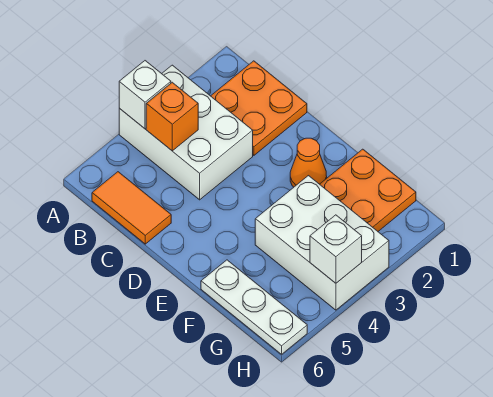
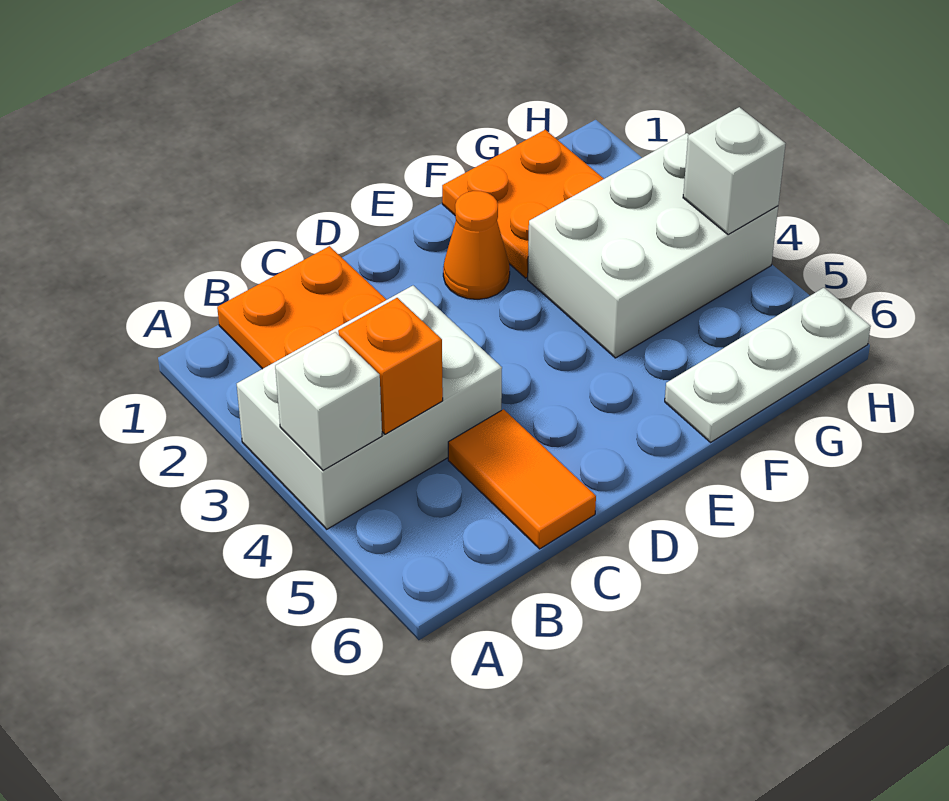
orange 1x2 tile [92,172,171,244] -> orange 1x2 tile turned to [448,409,596,549]

